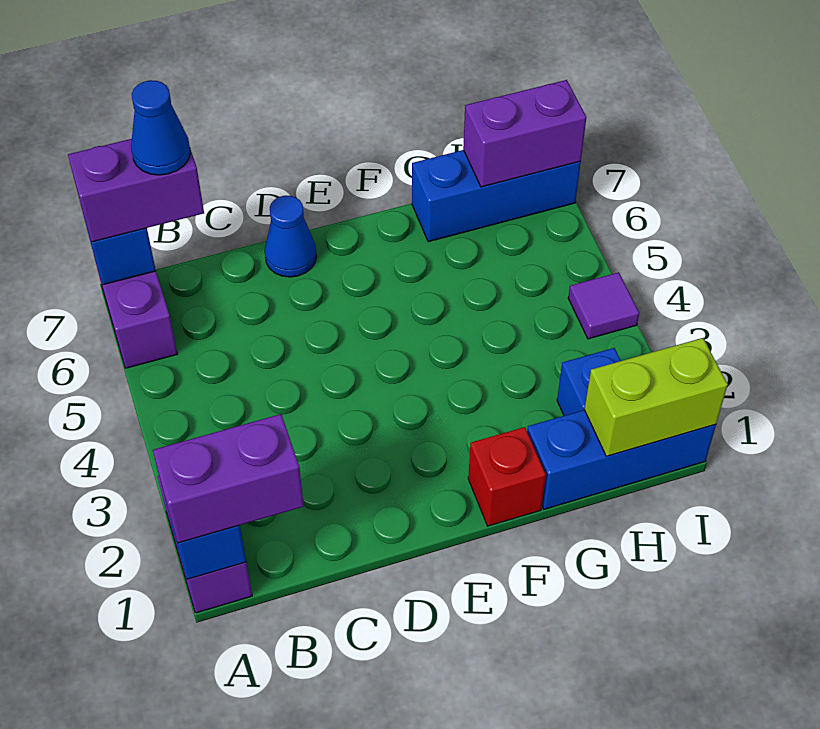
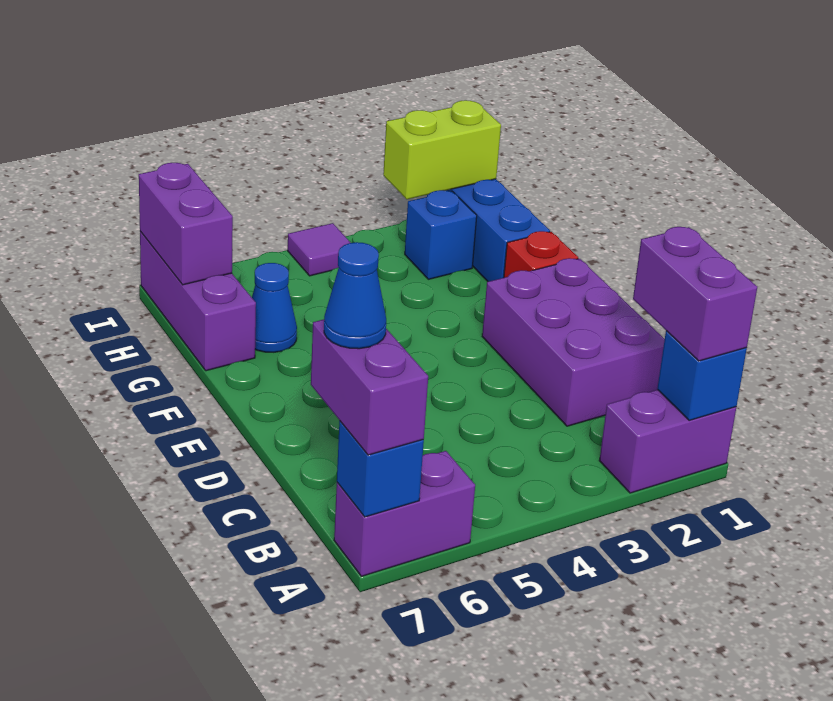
none -> purple 2x3 brick [482,258,665,426]
blue 1x1 cone [265,196,317,277] -> blue 1x1 cone moved to [252,263,297,352]
blue 1x3 brick [412,150,581,242] -> purple 1x3 brick [140,231,256,371]
lime 1x2 brick [584,338,728,456] -> lime 1x2 brick turned to [383,100,501,199]

